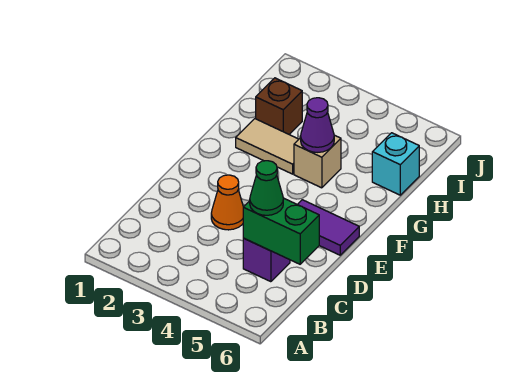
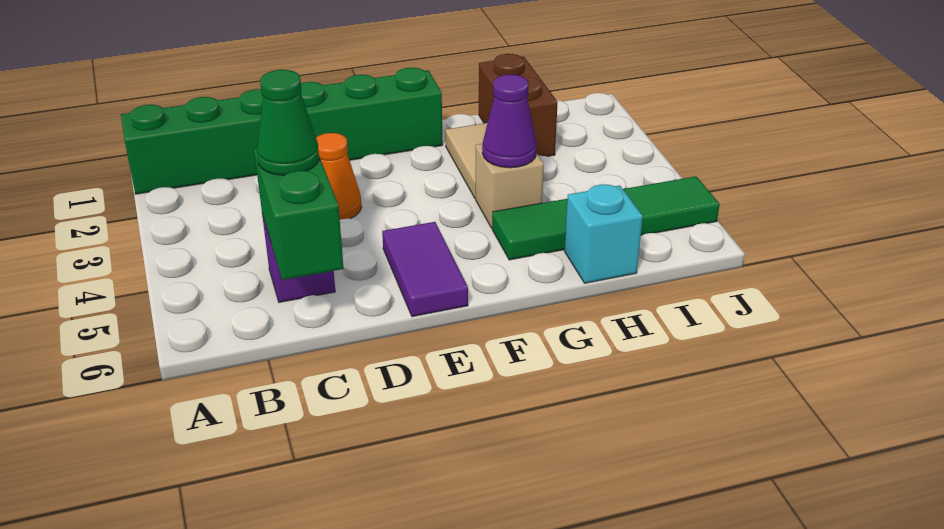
none -> green 1x6 brick [121,68,443,194]
none -> green 1x4 tile [492,176,720,260]
brown 1x1 brick [256,78,302,134] -> brown 1x2 brick [479,54,558,157]

